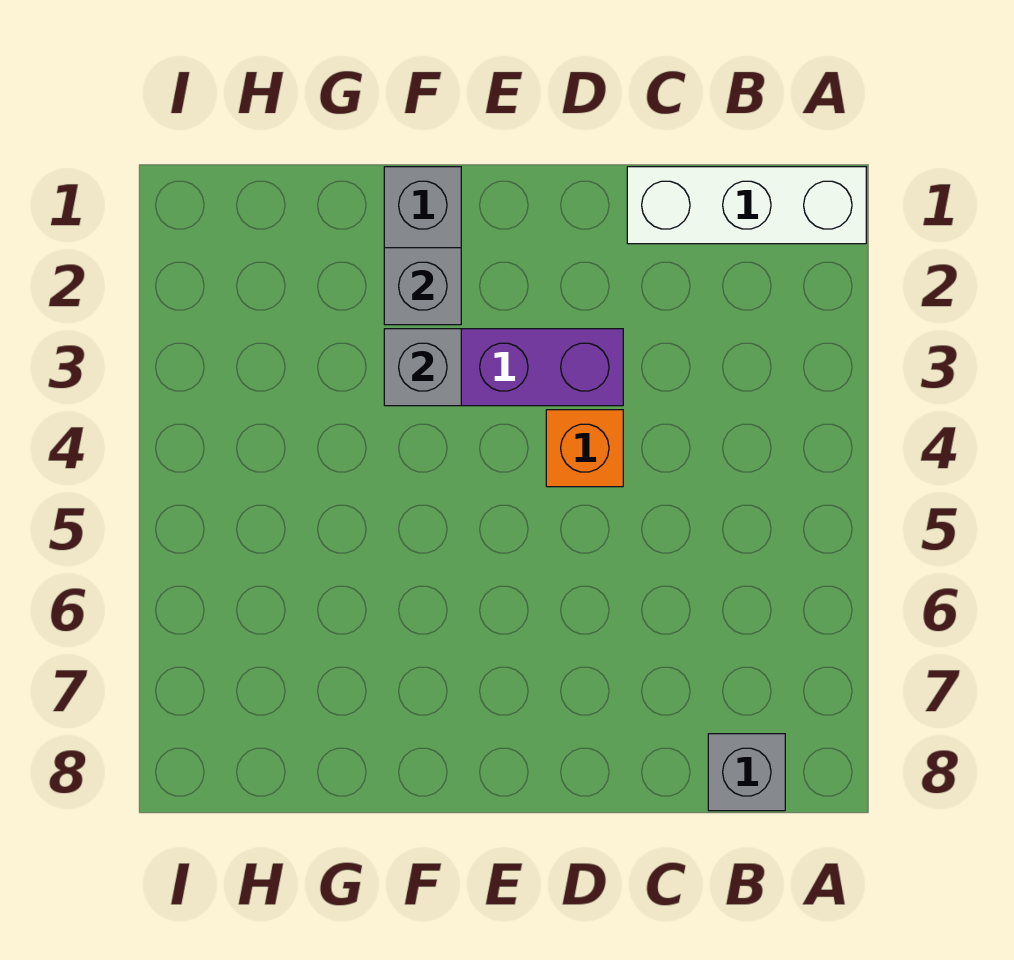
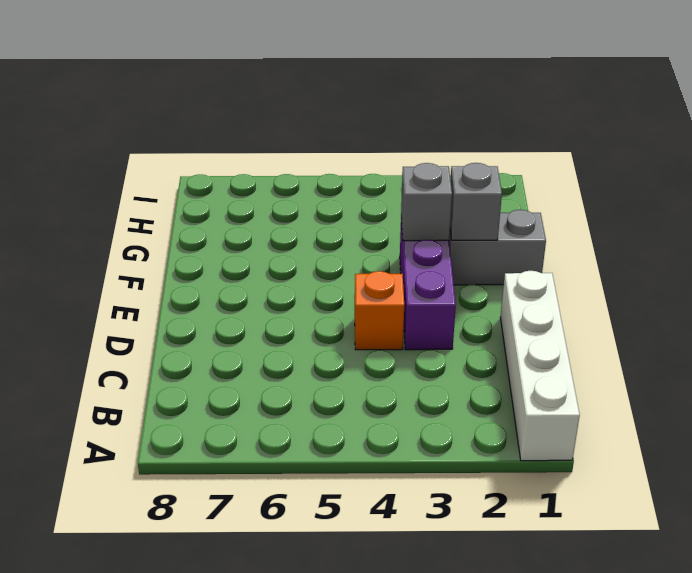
white 1x3 brick [627,167,866,244] -> white 1x4 brick [500,271,580,461]
grey 1x1 brick [708,734,785,811] -> none

